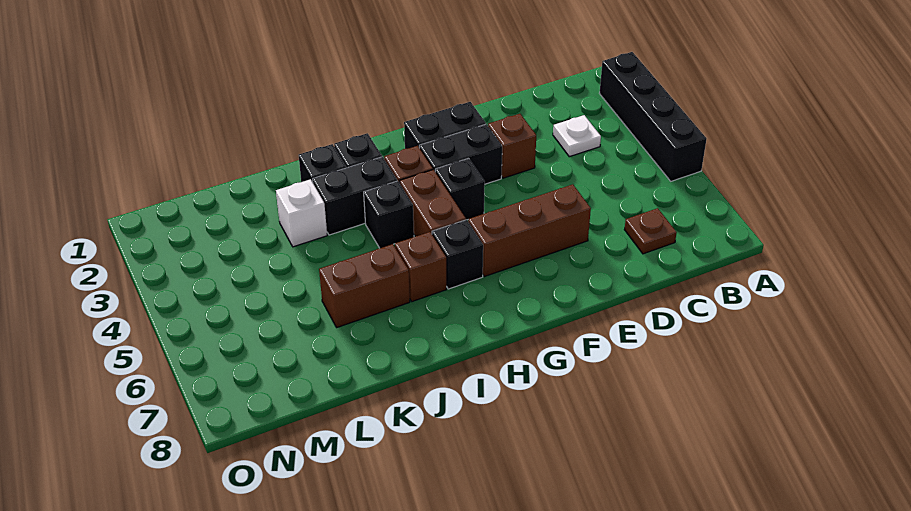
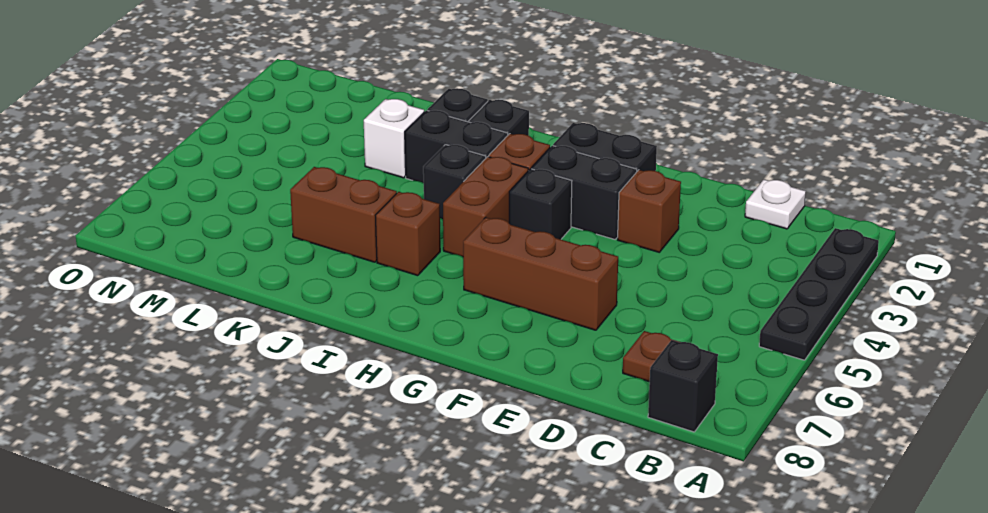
black 1x4 brick [599,52,706,181] -> black 1x4 plate [759,228,879,360]
white 1x1 plate [553,115,601,157] -> white 1x1 plate moved to [745,180,806,229]
black 1x1 brick [432,220,483,289] -> black 1x1 brick moved to [648,340,718,432]

